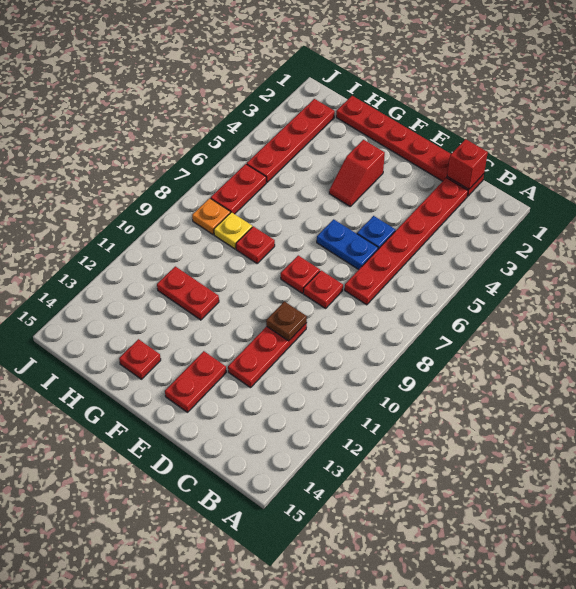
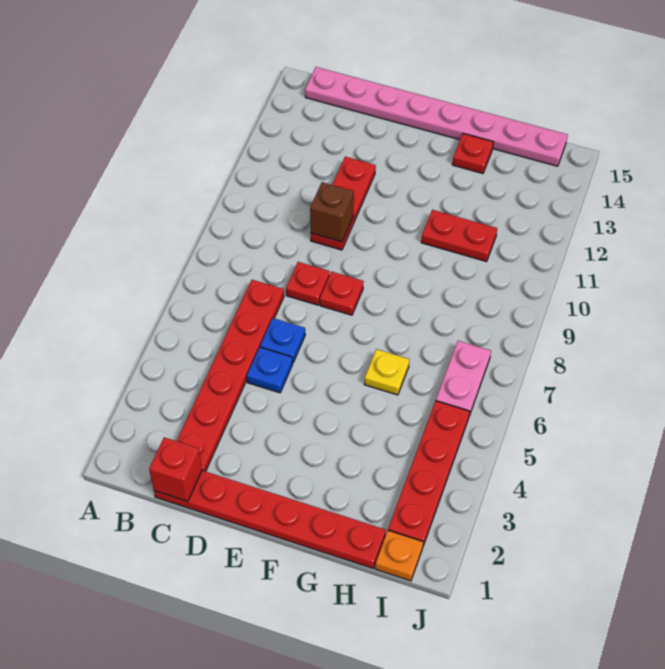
none -> pink 1x8 plate [305,67,568,166]
blue 1x2 plate [317,219,378,270] -> blue 1x1 plate [260,318,305,362]
brown 1x1 plate [266,301,307,341] -> brown 1x1 brick [310,182,354,242]
red 1x2 plate [165,351,226,412] -> none
red 1x2 slope [329,140,385,206] -> none
red 1x1 plate [236,226,275,263] -> none
yellow 1x1 plate [214,212,252,249] -> yellow 1x1 plate moved to [364,349,410,395]
red 1x2 plate [211,164,266,214] -> pink 1x2 plate [436,341,491,416]
orange 1x1 plate [192,198,230,234] -> orange 1x1 plate moved to [375,530,423,581]

